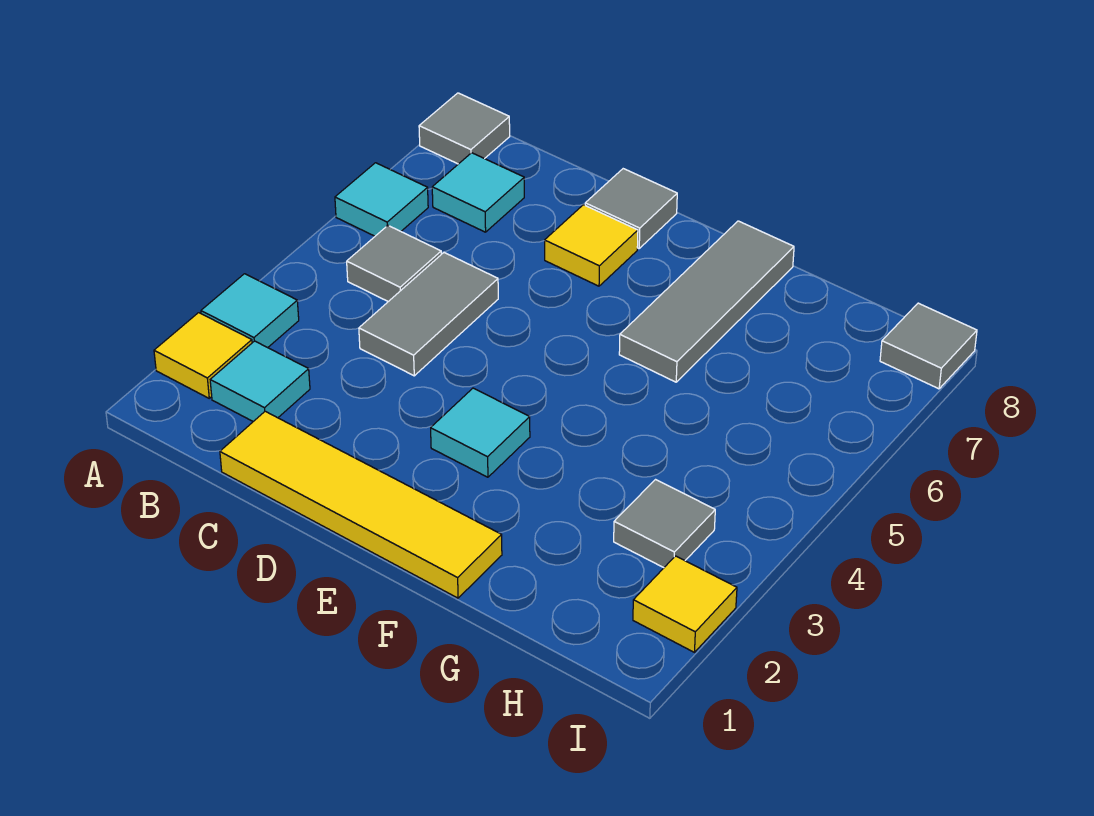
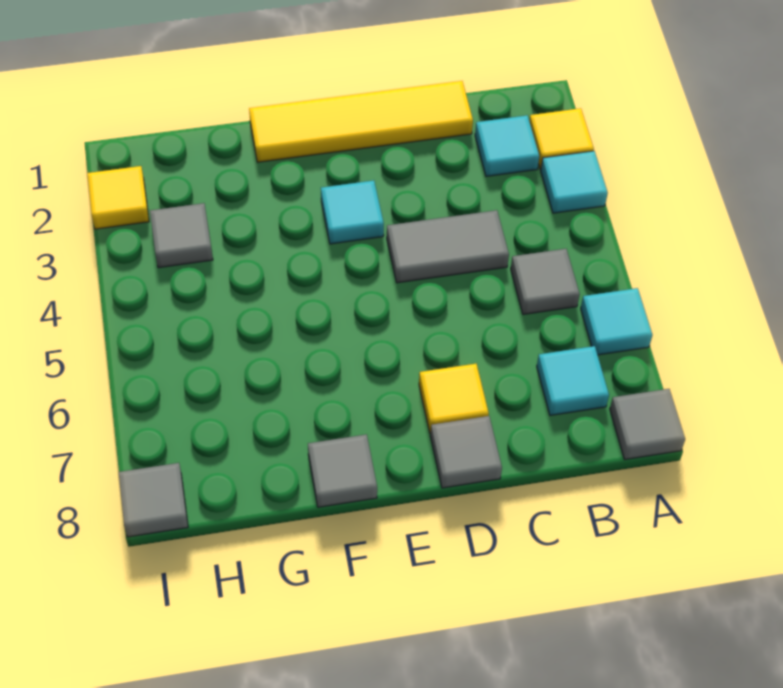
grey 1x2 tile [359,253,498,376] -> grey 1x2 tile turned to [387,210,509,283]
grey 1x3 tile [619,221,794,382] -> grey 1x1 tile [308,434,377,507]

